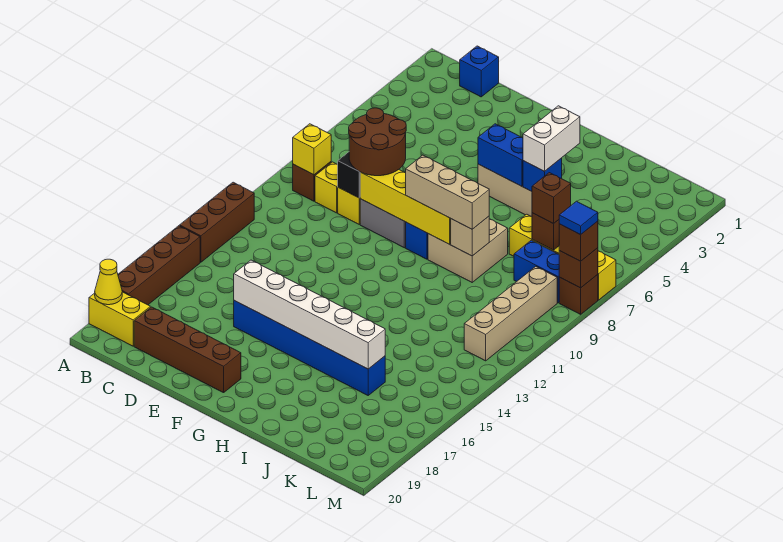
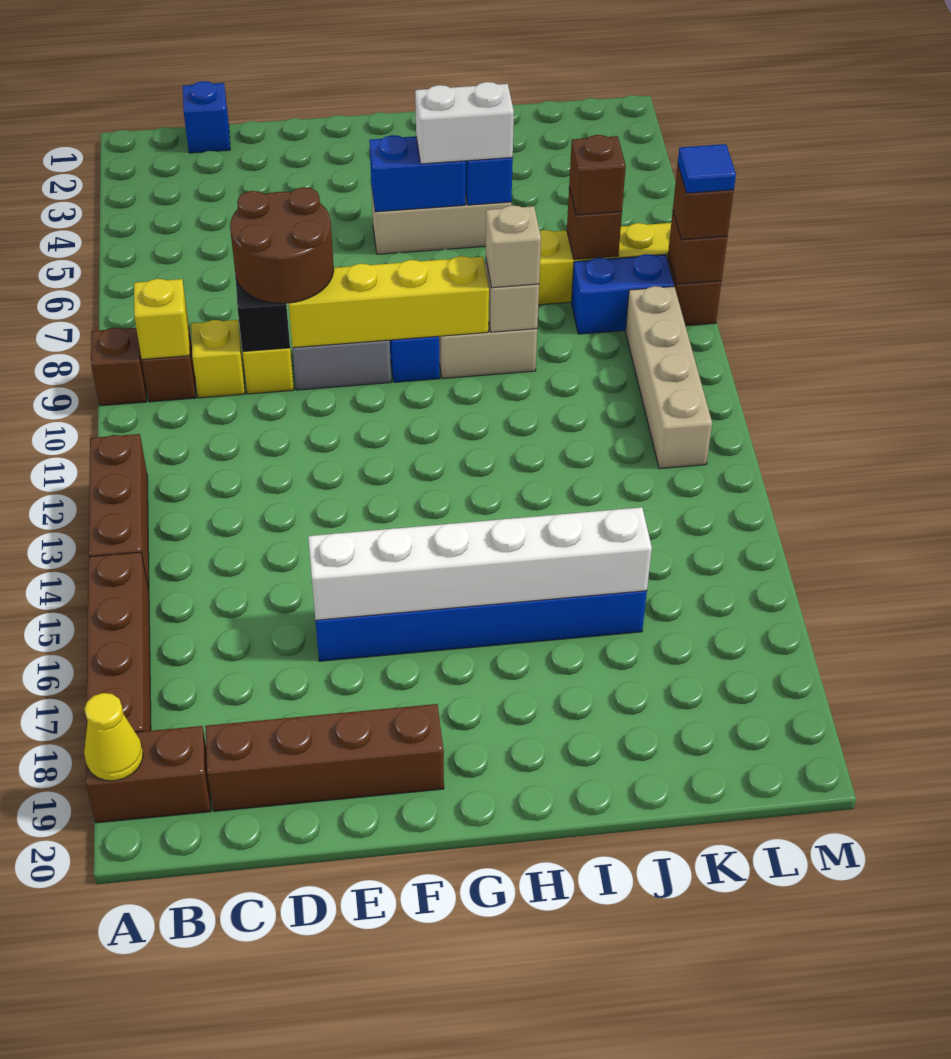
none -> brown 1x1 brick [91,327,146,406]
yellow 1x2 brick [89,292,150,346] -> brown 1x2 brick [86,726,211,823]
tan 1x3 brick [406,155,489,229] -> tan 1x1 brick [486,205,541,288]
white 1x2 brick [523,106,580,171] -> white 1x2 brick turned to [415,82,514,164]

